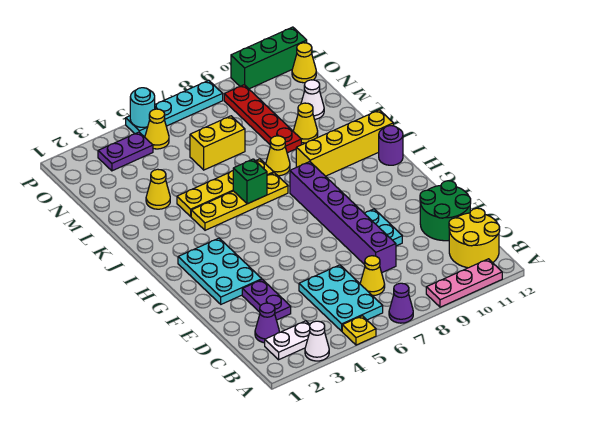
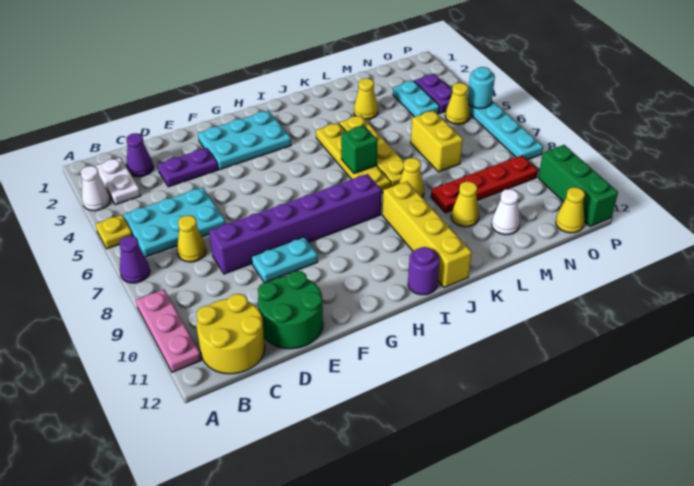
none -> cyan 1x2 plate [393,81,440,117]

